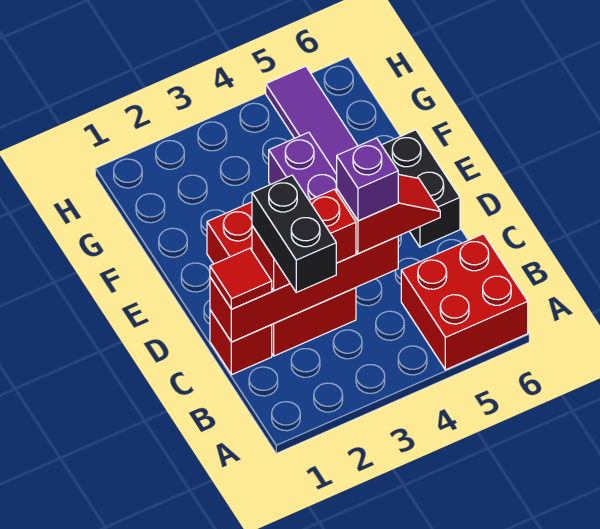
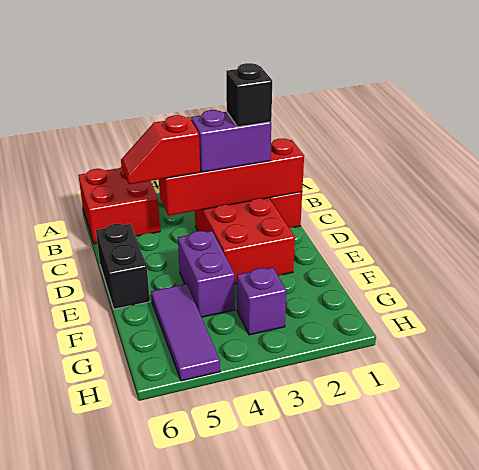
black 1x2 brick [252,175,336,292] -> black 1x1 brick [226,63,272,127]
red 1x1 tile [210,248,272,309] -> none
red 1x2 brick [252,189,356,291] -> purple 1x2 brick [191,110,271,172]
purple 1x1 brick [337,138,398,221] -> purple 1x1 brick moved to [237,267,287,335]

